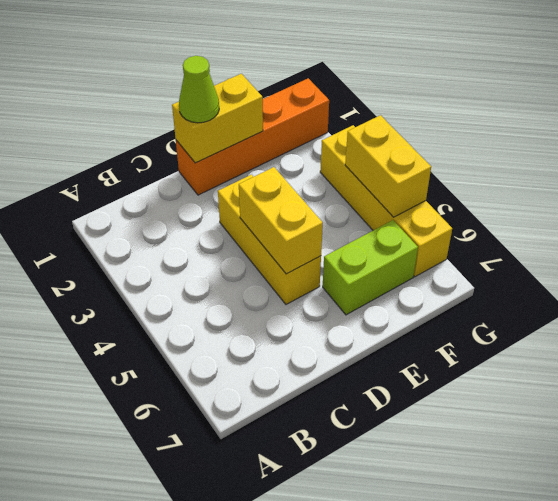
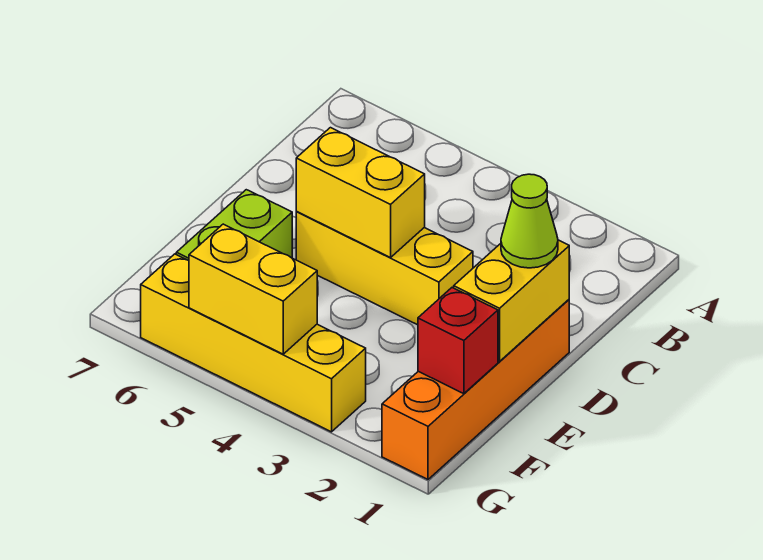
none -> red 1x1 brick [418,288,498,394]

